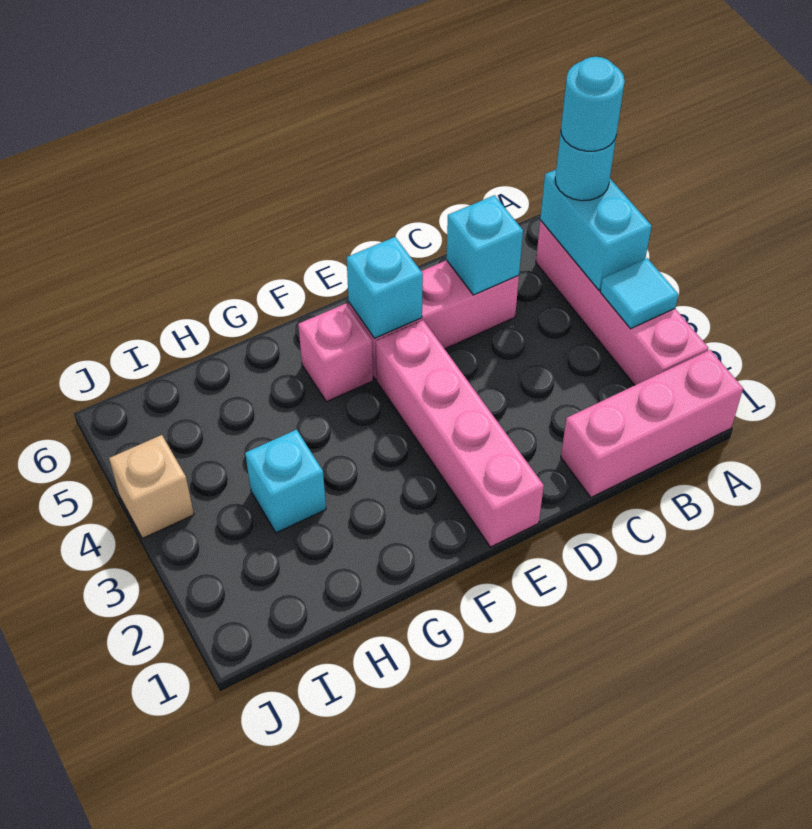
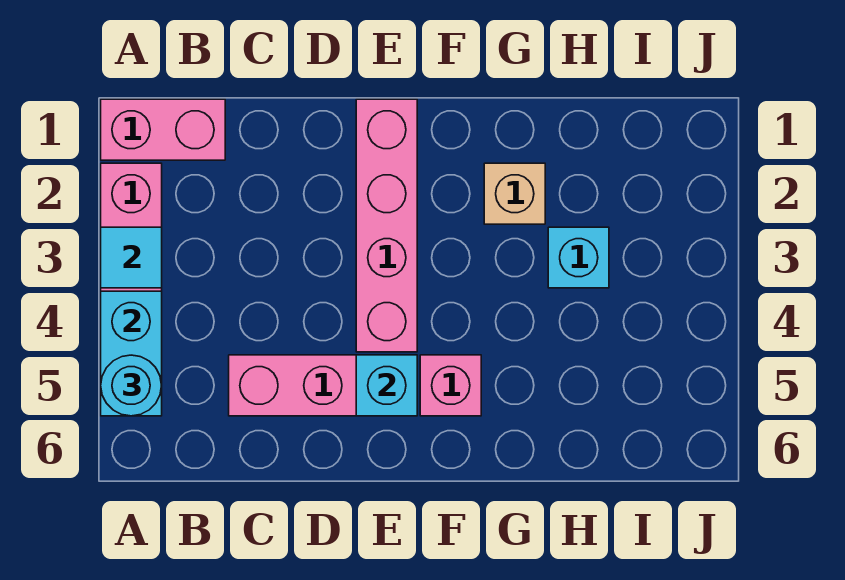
pink 1x3 brick [561,350,743,497] -> pink 1x2 brick [101,99,225,160]
cyan 1x1 round brick [561,57,625,151] -> none
cyan 1x1 brick [446,195,523,295] -> none
tan 1x1 brick [109,435,194,538] -> tan 1x1 brick moved to [484,163,545,224]

